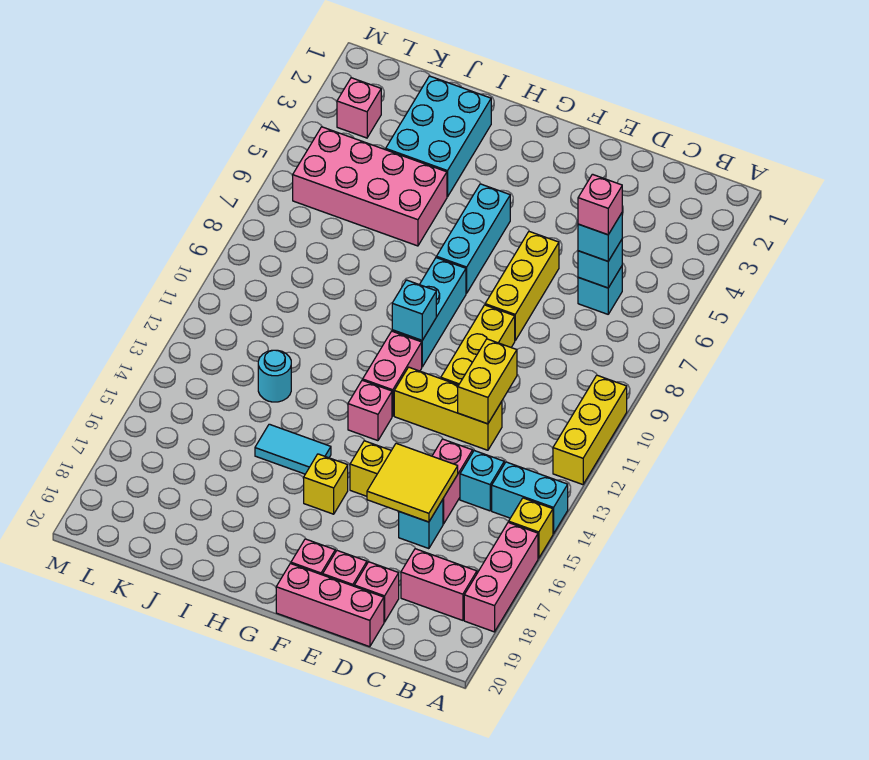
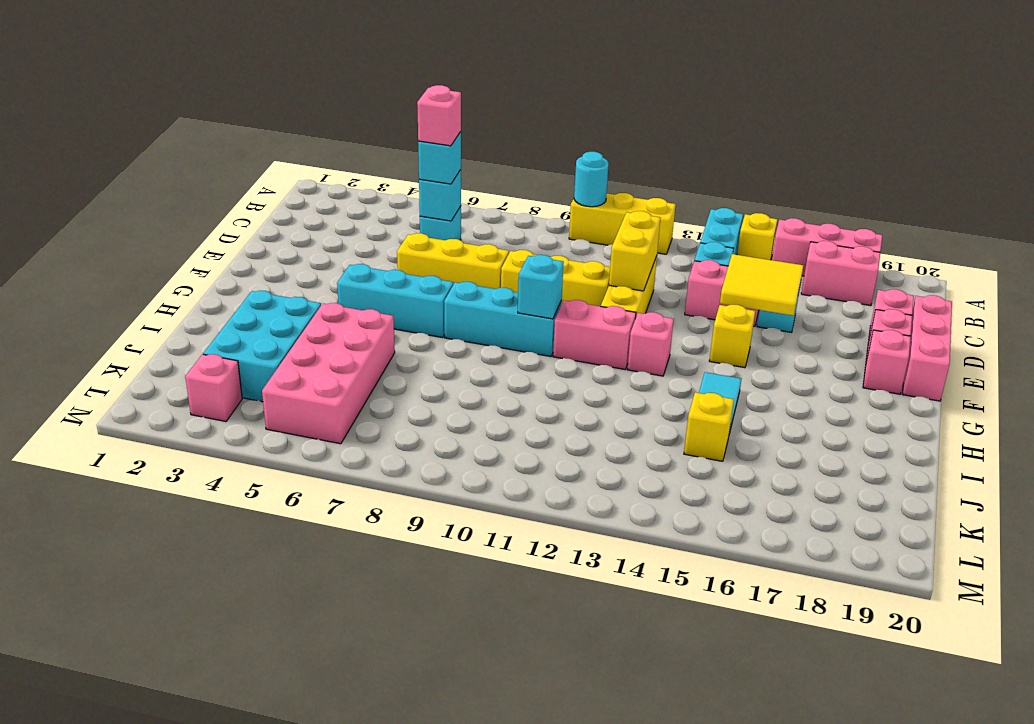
pink 1x2 brick [401,549,477,620] -> pink 1x2 brick turned to [801,241,880,306]
yellow 1x2 brick [458,339,517,424] -> yellow 1x2 brick turned to [609,211,660,291]
yellow 1x1 brick [304,454,348,514] -> yellow 1x1 brick moved to [684,392,734,461]
cyan 2x3 brick [385,76,491,197] -> cyan 2x3 brick turned to [203,291,321,402]
cyan 1x1 round brick [258,350,291,402] -> cyan 1x1 round brick moved to [574,152,609,207]

